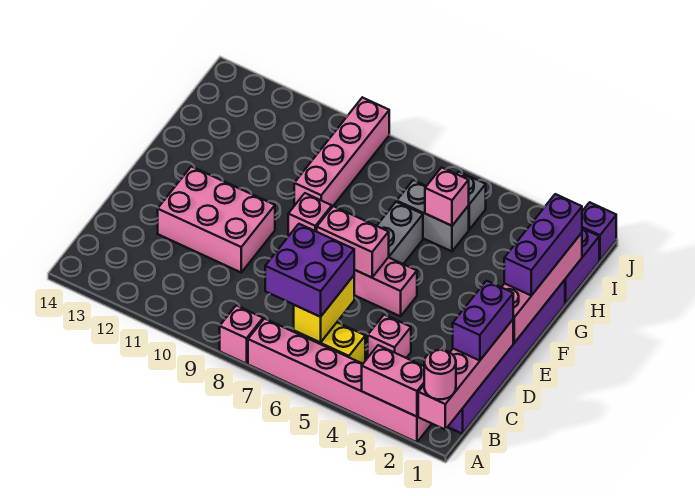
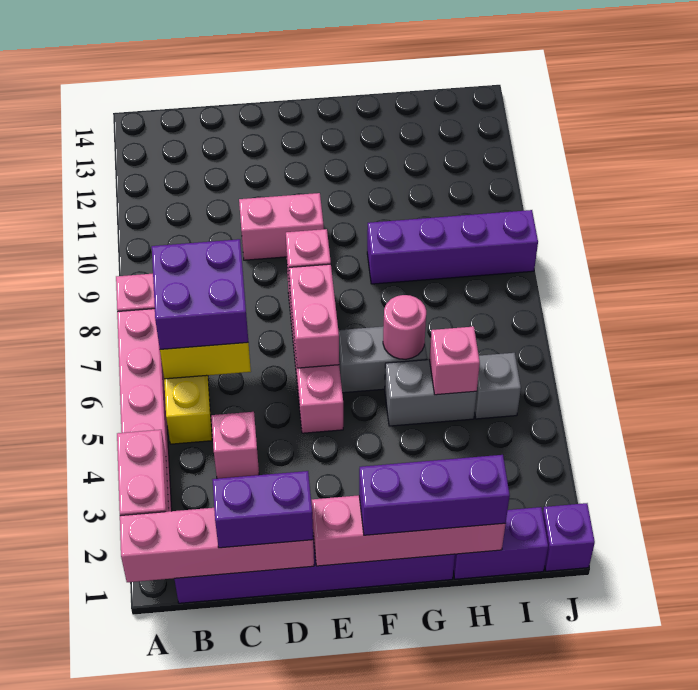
pink 1x1 round brick [424,350,456,399] -> pink 1x1 round brick moved to [383,295,426,359]
pink 2x3 brick [158,166,275,272] -> pink 1x2 brick [239,193,324,260]
pink 1x4 brick [294,97,389,207] -> purple 1x4 brick [367,210,538,284]
grey 1x2 brick [397,180,469,251] -> grey 1x2 brick turned to [385,360,477,426]

